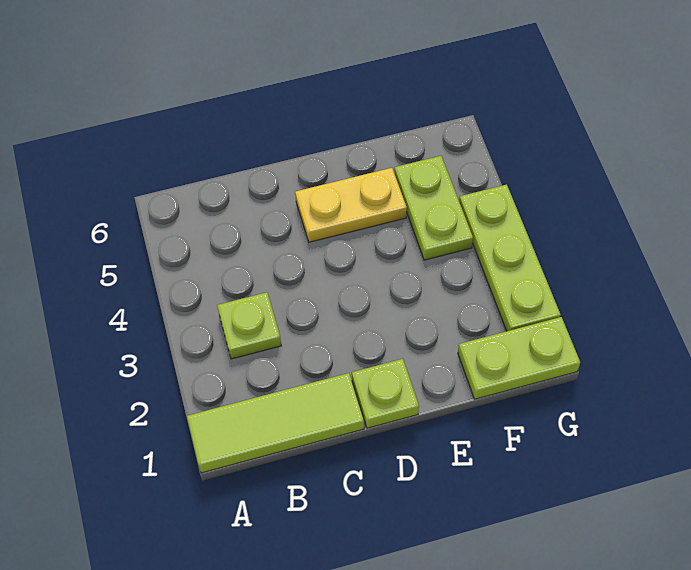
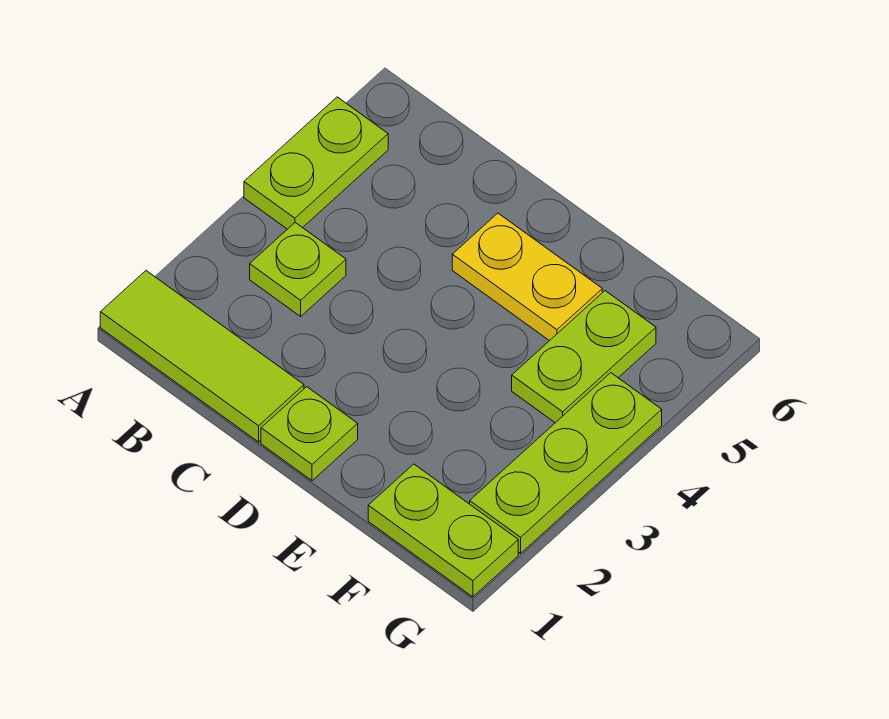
none -> lime 1x2 plate [244,97,388,229]

